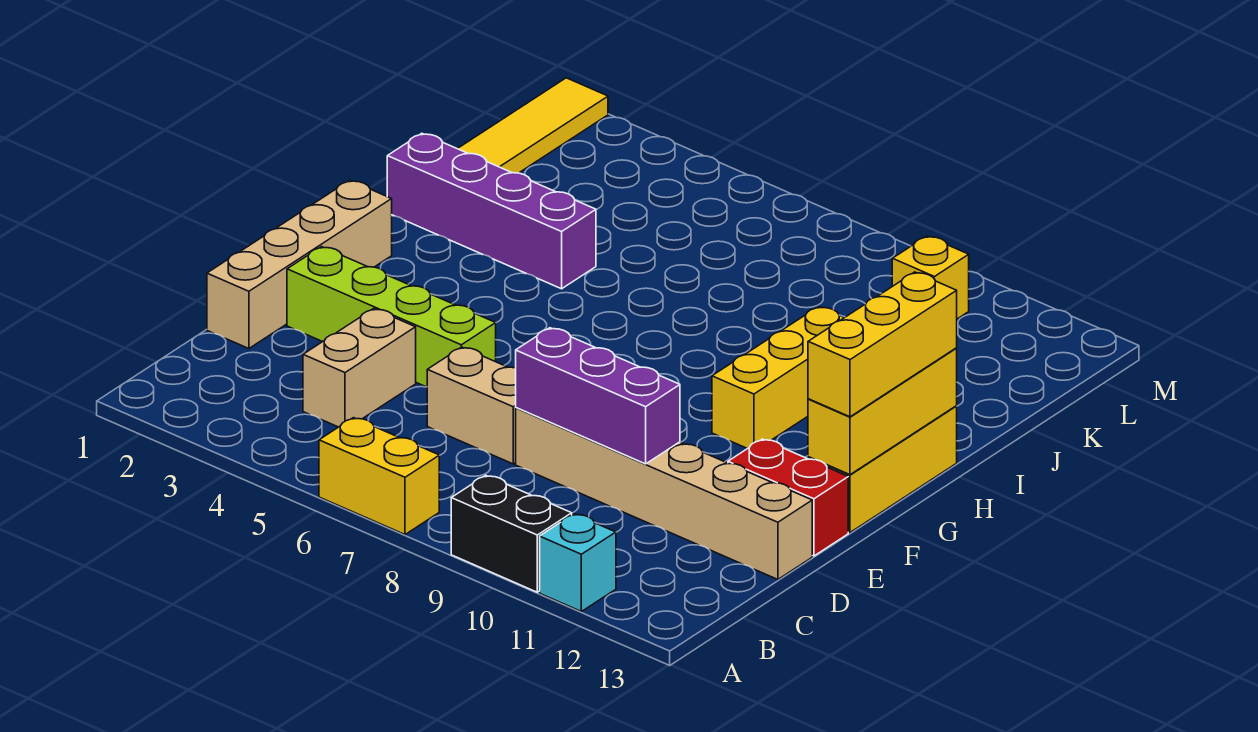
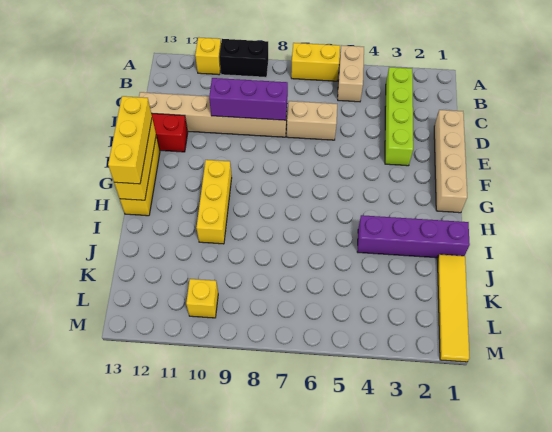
cyan 1x1 brick [540,514,616,611] -> yellow 1x1 brick [195,37,221,75]
tan 1x2 brick [303,309,416,427] -> tan 1x2 brick moved to [338,45,364,102]
lime 1x4 brick [287,247,496,387] -> lime 1x4 brick turned to [385,67,413,166]

